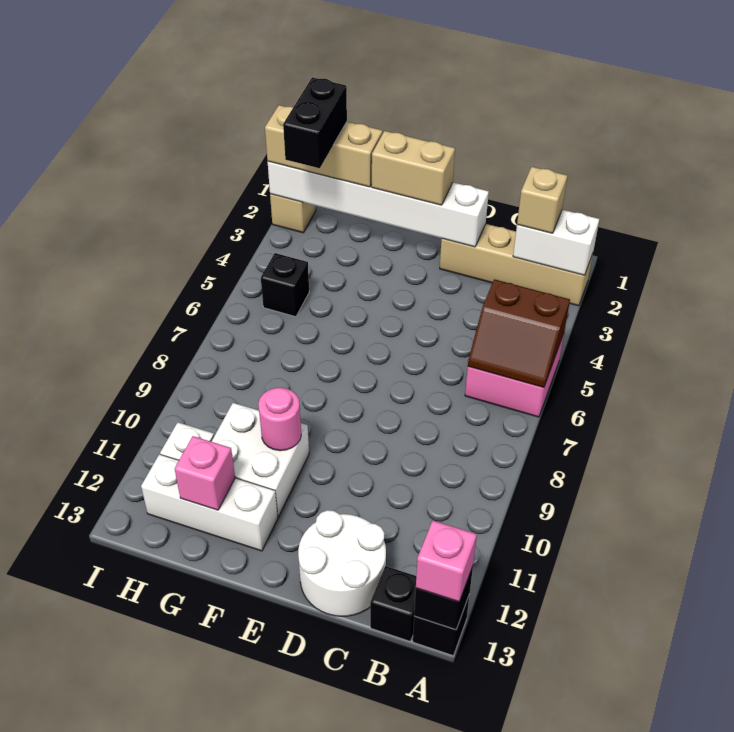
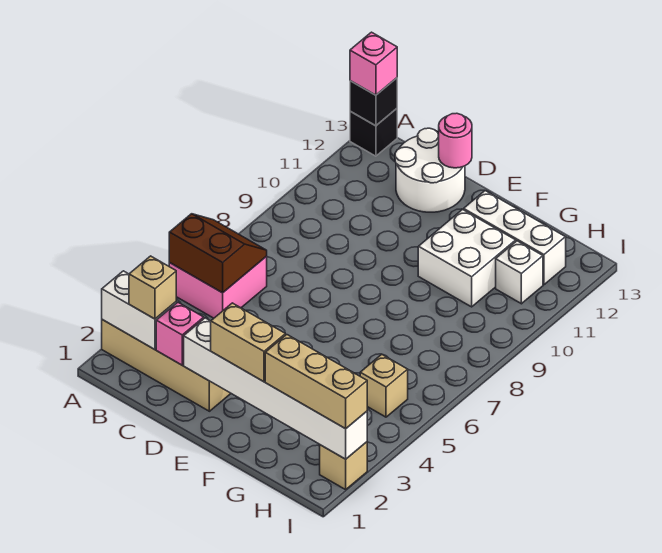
black 1x1 brick [370,566,416,641] -> none
pink 1x1 round brick [258,388,301,451] -> pink 1x1 round brick moved to [439,113,472,168]
pink 1x1 brick [175,436,235,510] -> pink 1x1 brick moved to [156,302,204,365]
black 1x2 brick [283,77,347,168] -> none
black 1x1 brick [261,253,309,317] -> tan 1x1 brick [360,354,408,417]

